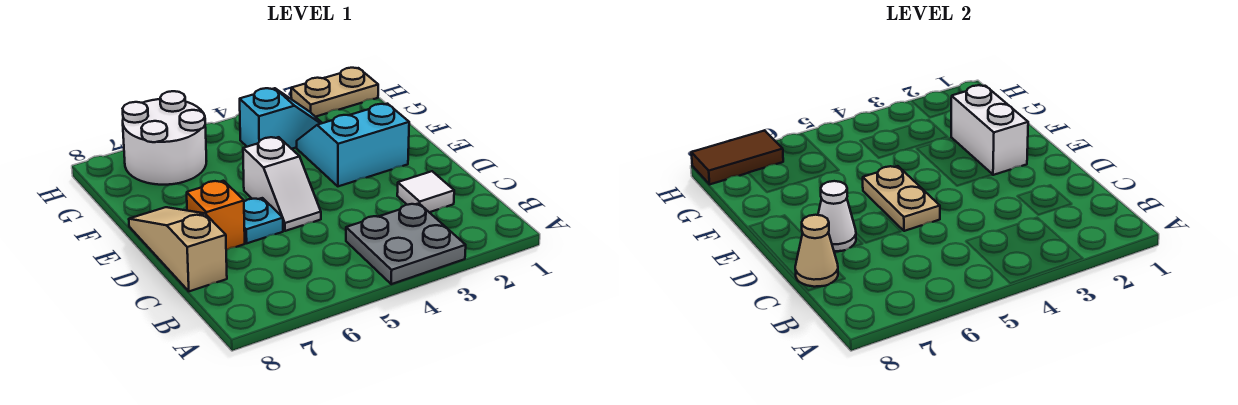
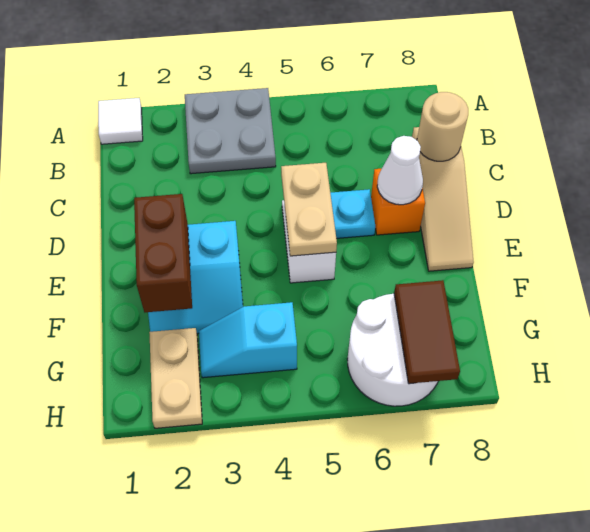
white 1x1 tile [397,171,454,212] -> white 1x1 tile moved to [98,98,143,144]
tan 1x1 cone [795,215,838,287] -> tan 1x1 round brick [417,92,468,161]
white 1x2 brick [951,85,1028,175] -> brown 1x2 brick [134,194,192,312]
tan 1x2 plate [291,68,378,117] -> tan 1x2 plate turned to [149,328,202,428]
brown 1x2 tile [691,131,783,184] -> brown 1x2 tile turned to [394,280,460,384]

